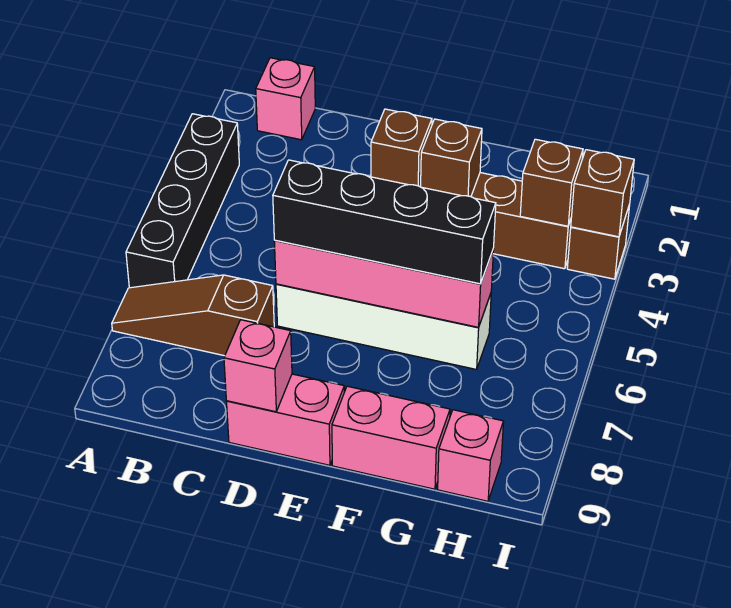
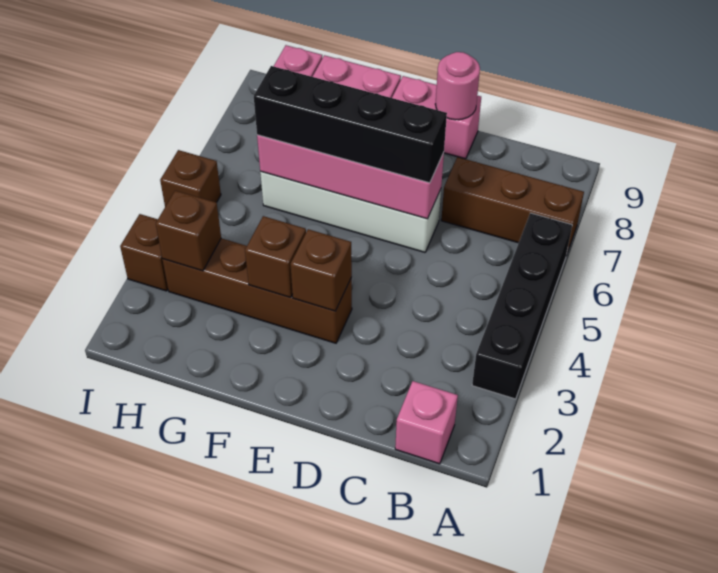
brown 1x3 slope [112,275,274,356] -> brown 1x3 brick [441,157,584,255]
pink 1x1 brick [224,320,292,412] -> pink 1x1 round brick [435,52,480,120]
brown 1x1 brick [571,150,634,237] -> brown 1x1 brick moved to [160,150,221,207]

